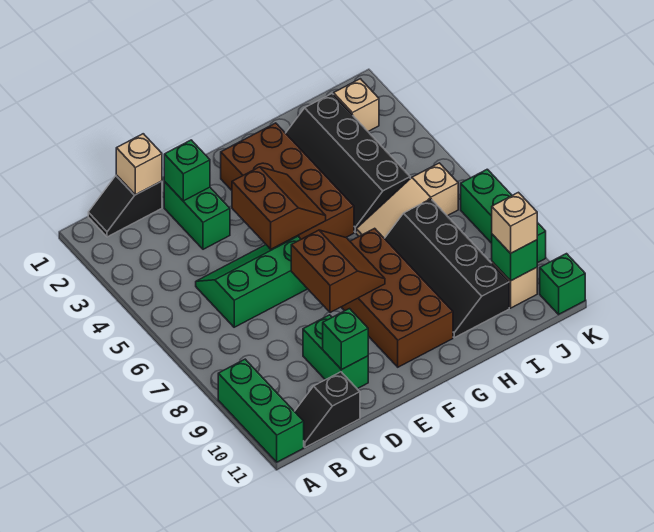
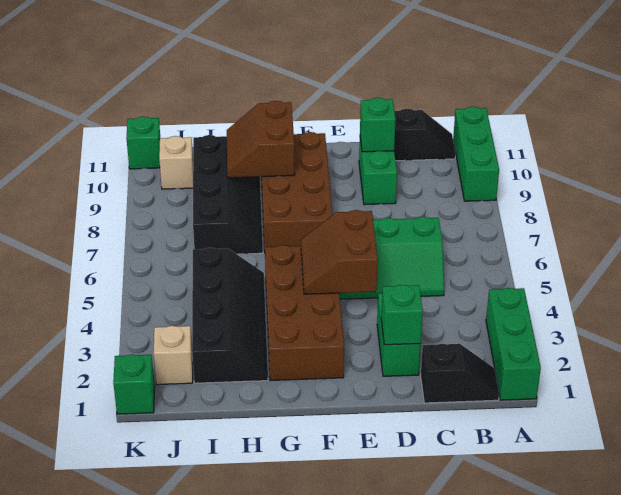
tan 1x1 brick [116,134,162,195] -> none
brown 2x2 slope [291,230,385,313] -> brown 2x2 slope moved to [227,101,295,178]
tan 1x3 slope [356,163,458,238] -> none
green 1x1 brick [492,234,537,281] -> green 1x1 brick moved to [113,354,155,414]
tan 1x1 brick [492,192,537,253] -> none
green 1x3 brick [461,169,546,263] -> green 1x3 brick moved to [486,288,541,400]

